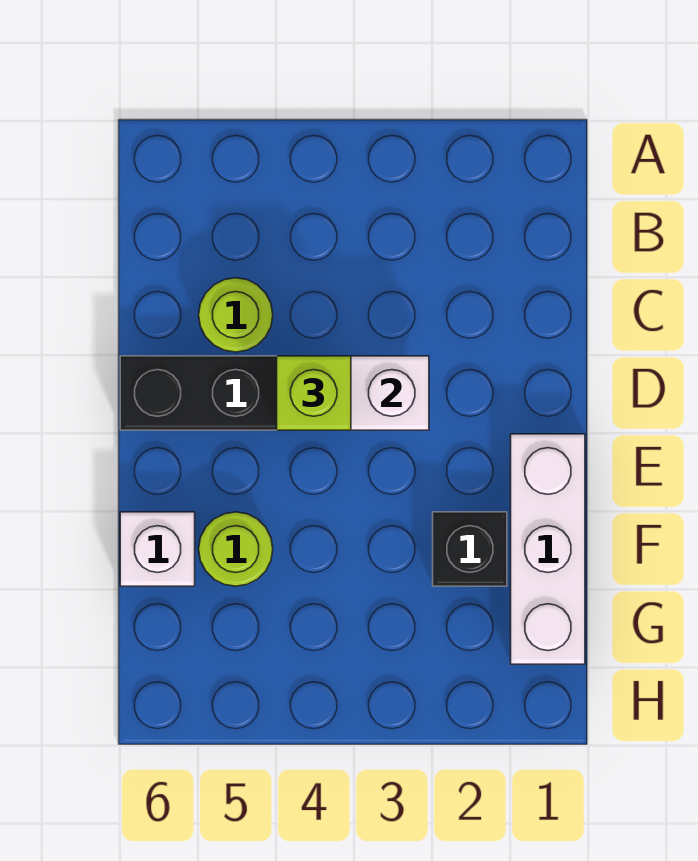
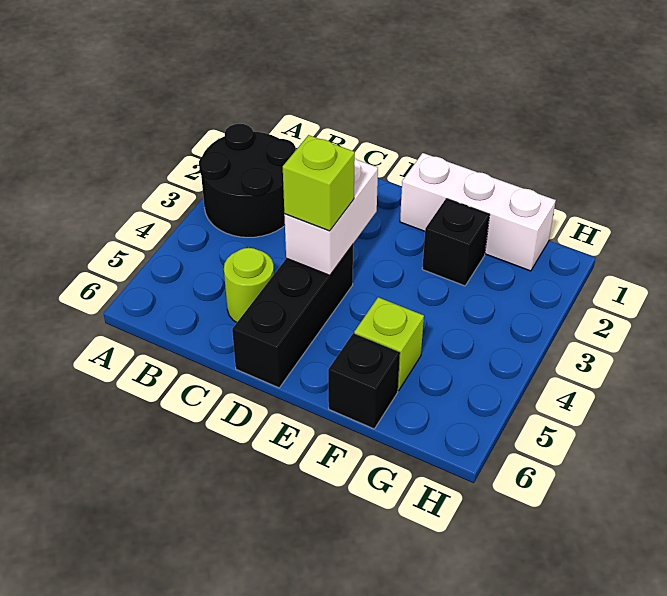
none -> black 2x2 round brick [199,124,295,237]
lime 1x1 round brick [199,512,273,586] -> lime 1x1 brick [354,297,424,391]
white 1x1 brick [120,512,195,586] -> black 1x1 brick [328,333,400,429]

